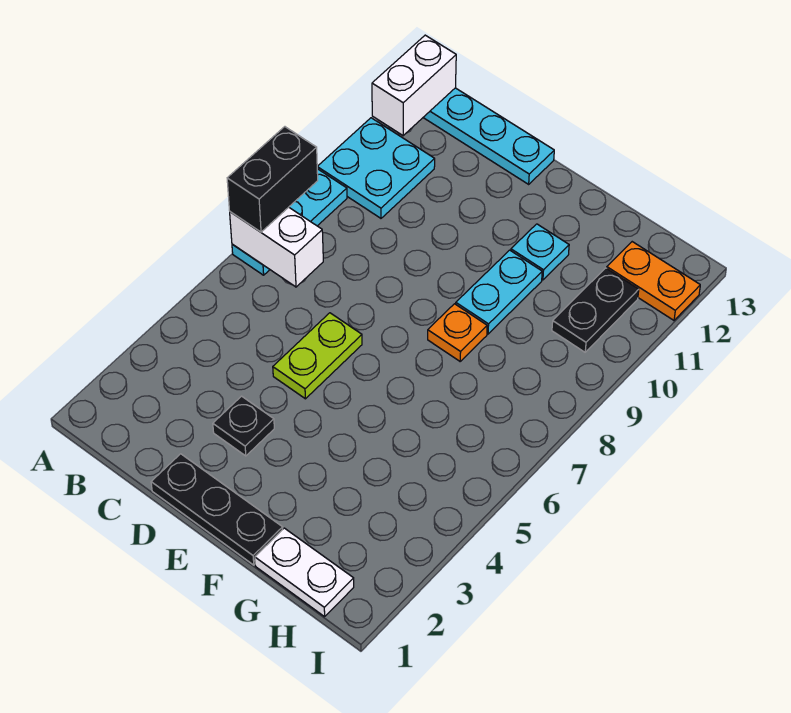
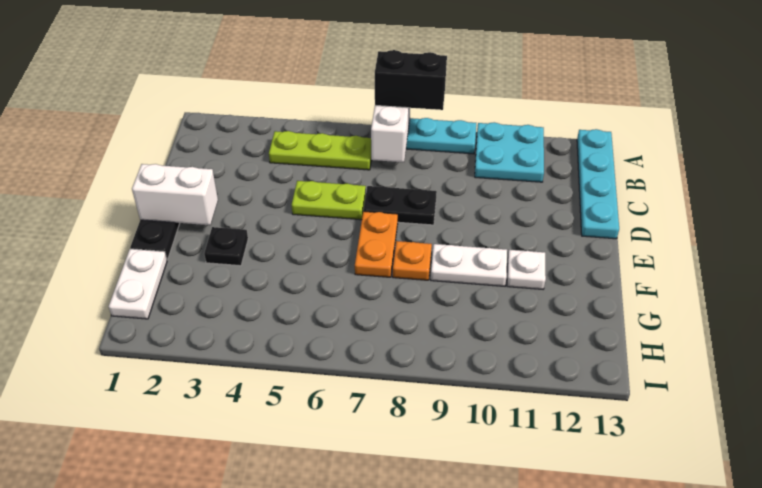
white 1x2 brick [372,35,456,136] -> white 1x2 brick moved to [132,164,218,225]
none -> lime 1x3 plate [269,131,371,170]
black 1x1 plate [213,396,274,456] -> black 1x1 plate moved to [204,227,248,266]
cyan 1x2 plate [456,250,542,334] -> white 1x2 plate [431,244,507,286]
cyan 1x1 plate [511,224,569,280] -> white 1x1 plate [507,250,546,289]
black 1x2 plate [552,268,639,352] -> black 1x2 plate moved to [363,186,437,225]
orange 1x2 plate [607,242,700,320] -> orange 1x2 plate moved to [355,211,398,277]

